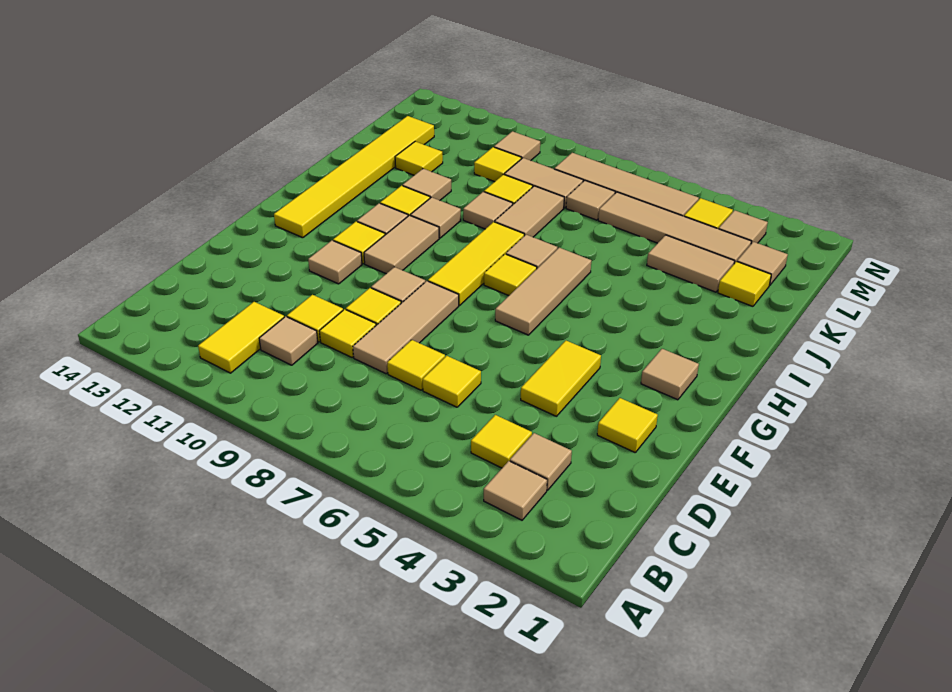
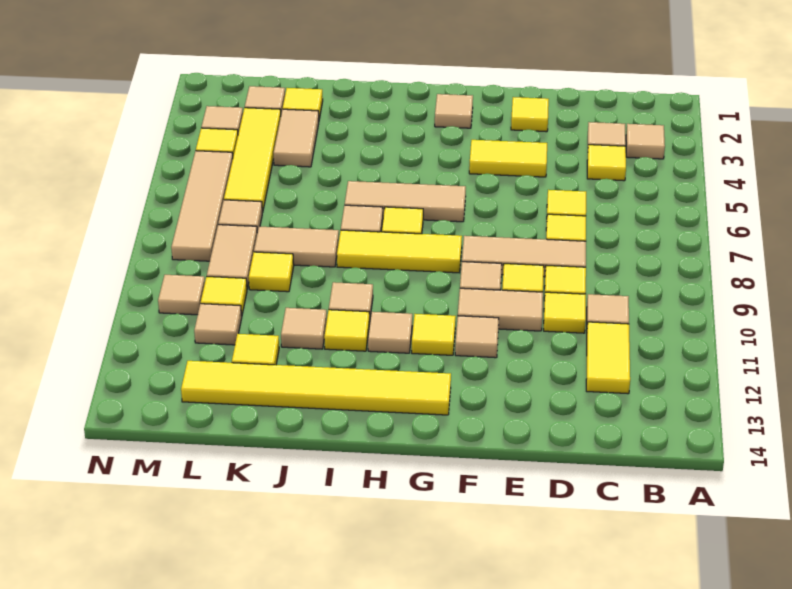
yellow 1x2 tile [198,302,284,373] -> yellow 1x2 tile turned to [586,322,630,394]
tan 1x2 tile [364,215,439,274] -> tan 1x2 tile moved to [458,288,543,331]
tan 1x1 tile [463,192,513,229] -> tan 1x1 tile moved to [194,304,242,345]
tan 1x4 tile [598,192,751,264] -> yellow 1x4 tile [224,108,281,212]

